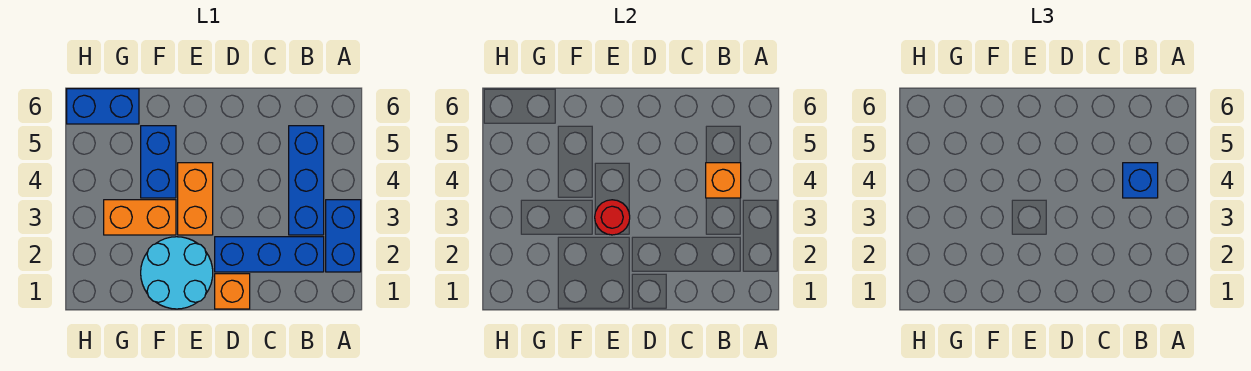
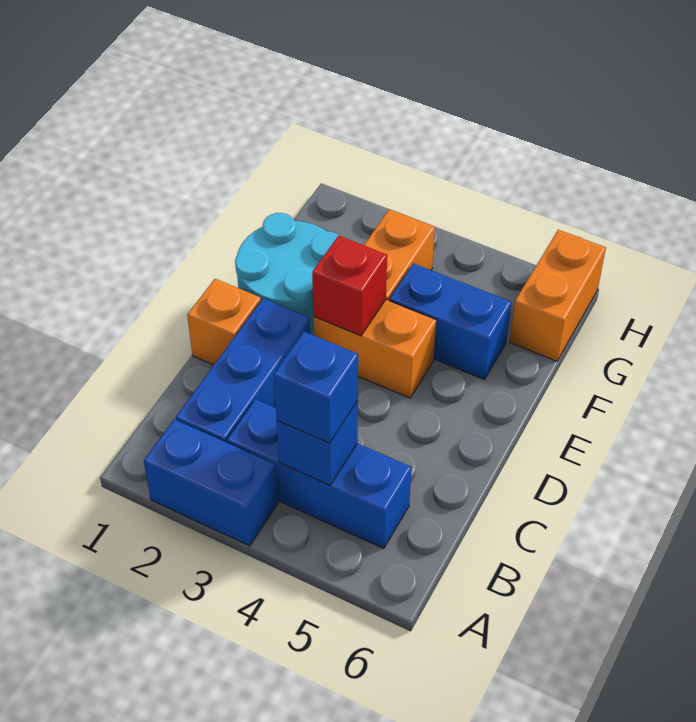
orange 1x1 brick [706,163,741,198] -> blue 1x1 brick [277,401,358,485]
red 1x1 round brick [595,200,630,235] -> red 1x1 brick [312,236,387,336]
blue 1x2 brick [67,89,139,124] -> orange 1x2 brick [510,230,606,361]

